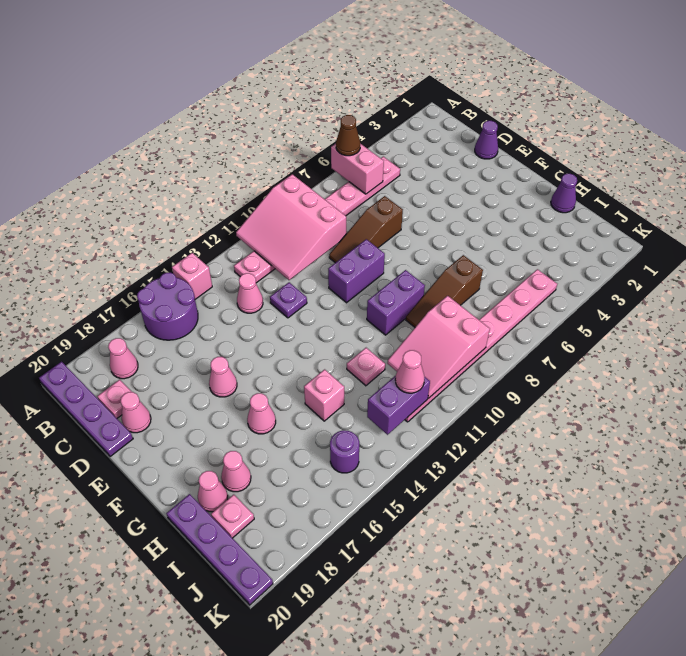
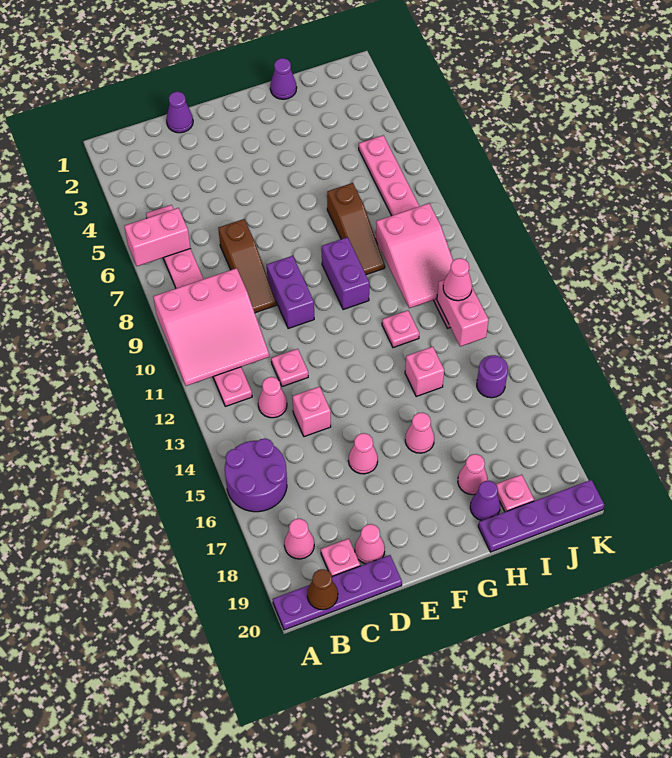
brown 1x1 cone [336,115,360,156] -> brown 1x1 cone moved to [307,569,338,610]
pink 1x1 brick [172,253,212,299] -> pink 1x1 brick moved to [292,387,331,437]
purple 1x1 plate [270,282,307,318] -> pink 1x1 plate [271,349,308,387]
pink 1x1 cone [198,471,228,512] -> purple 1x1 cone [470,481,500,521]
purple 1x2 brick [367,376,430,435] -> pink 1x2 brick [437,280,489,347]

